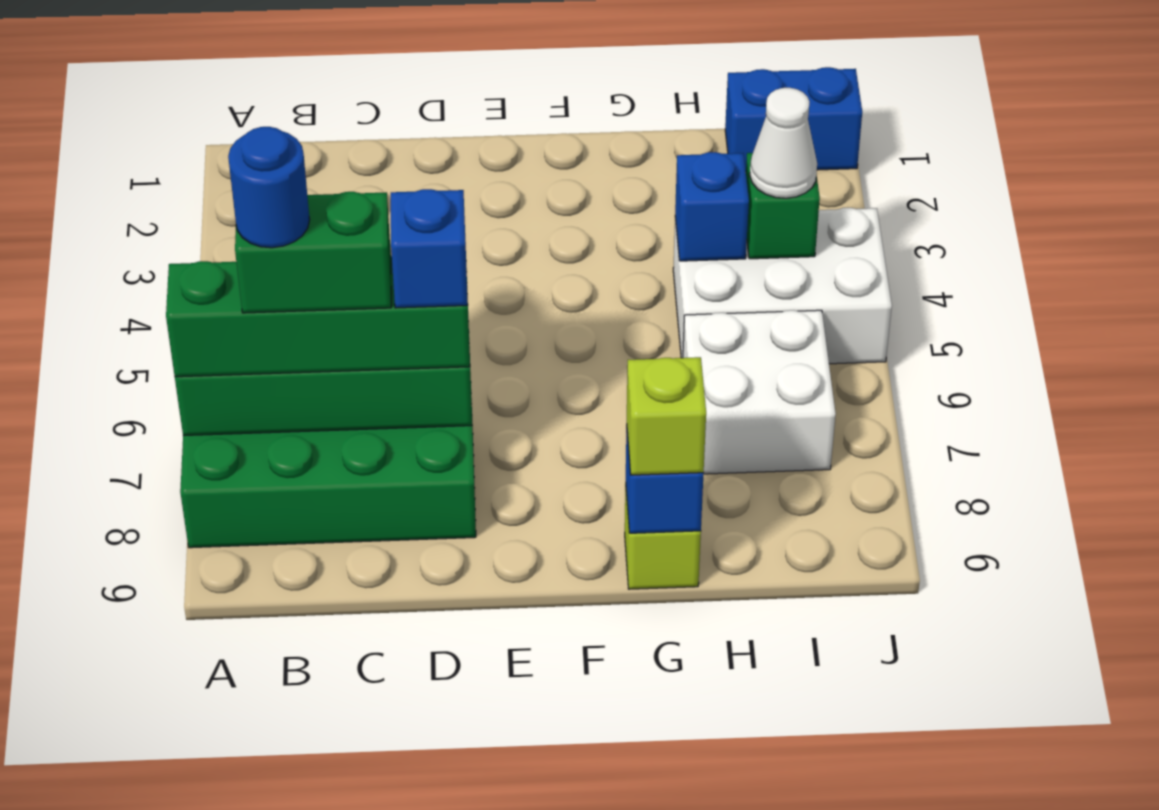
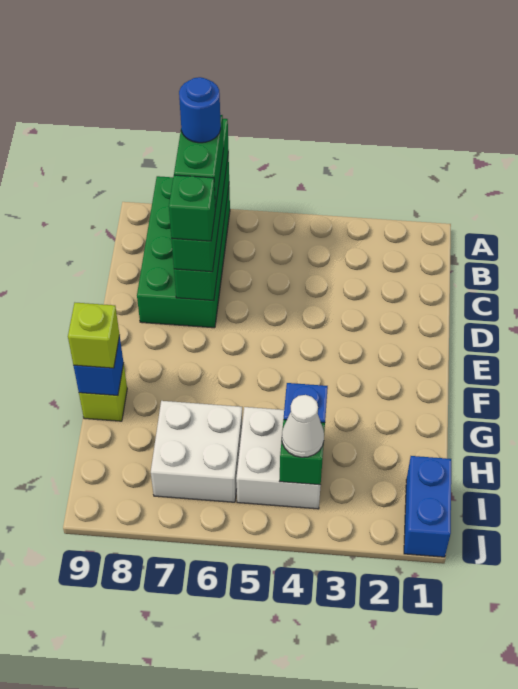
blue 1x1 brick [391,189,467,308] -> green 1x1 brick [169,175,215,241]
white 2x3 brick [673,208,892,364] -> white 2x2 brick [236,407,321,509]

